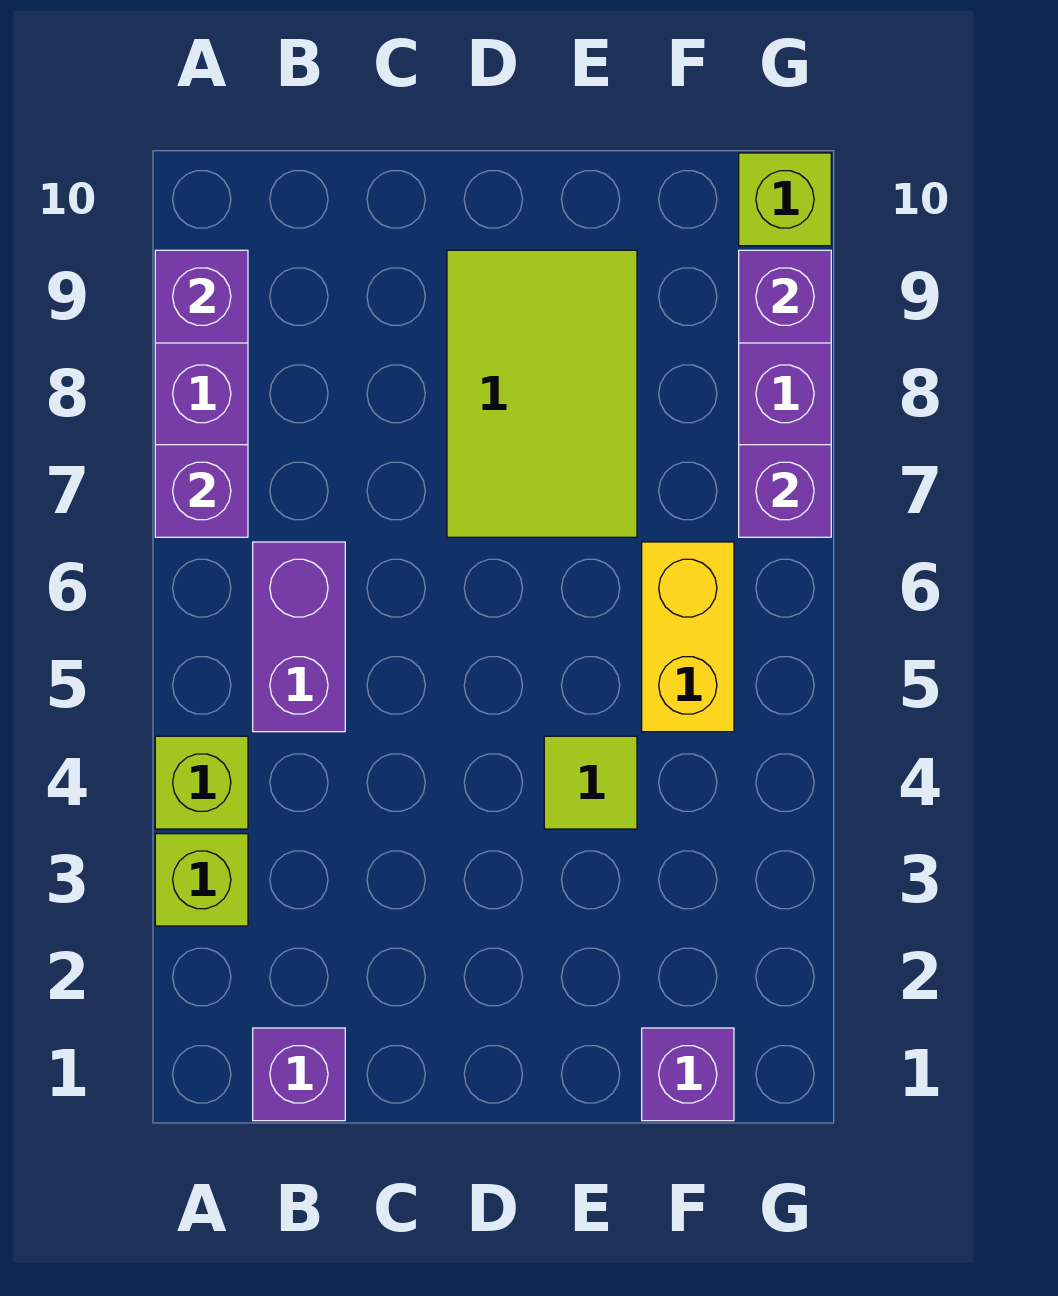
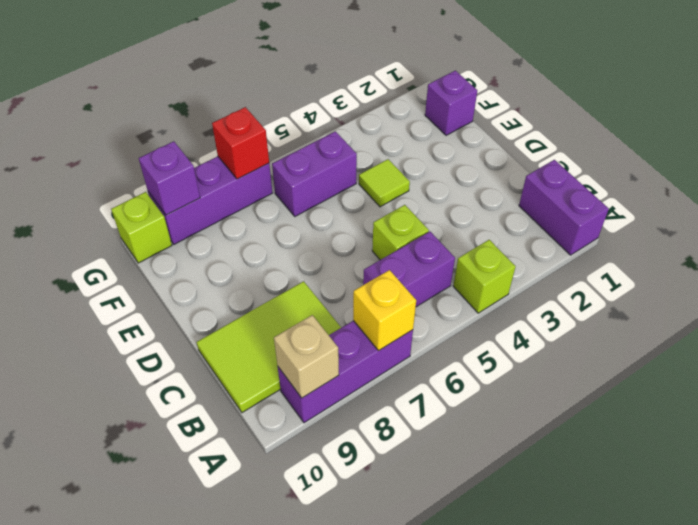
lime 1x1 brick [155,834,248,926] -> lime 1x1 brick moved to [372,205,429,260]
purple 1x1 brick [155,445,248,537] -> yellow 1x1 brick [353,270,416,351]
purple 1x1 brick [155,250,248,343] -> tan 1x1 brick [274,315,339,398]
purple 1x1 brick [253,1028,345,1121] -> purple 1x2 brick [519,160,609,255]
lime 2x3 tile [447,250,637,537] -> lime 2x3 tile moved to [197,281,341,413]
yellow 1x2 brick [642,542,734,732] -> purple 1x2 brick [272,131,357,216]
purple 1x1 brick [739,445,831,537] -> red 1x1 brick [212,107,269,179]

